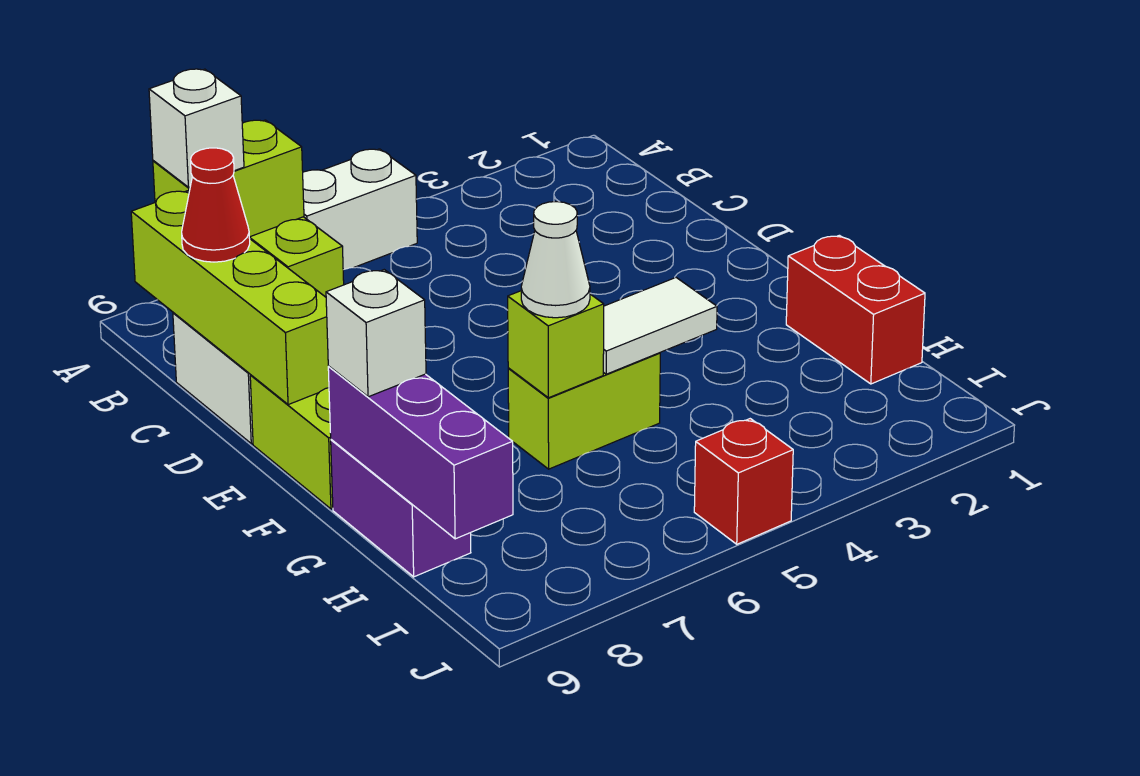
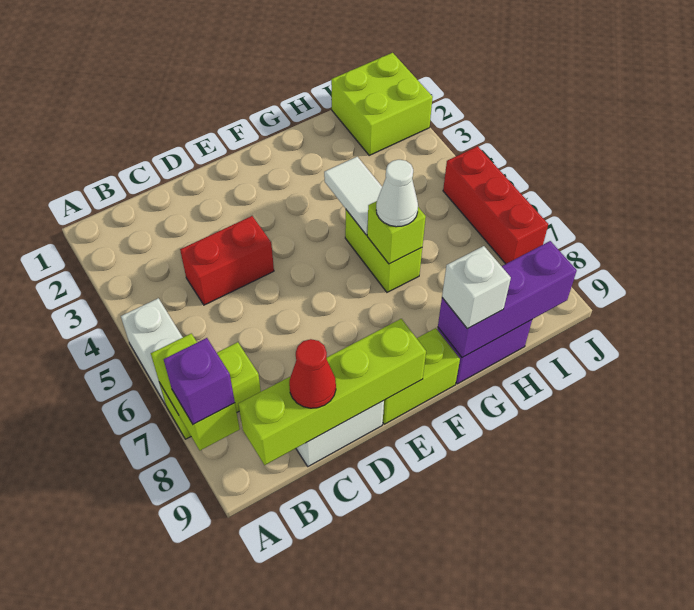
white 1x1 brick [149,69,244,187] -> purple 1x1 brick [164,338,235,424]
red 1x2 brick [786,235,925,384] -> red 1x2 brick moved to [180,216,274,305]
none -> lime 2x2 brick [331,53,433,155]
red 1x1 brick [694,419,793,544] -> red 1x3 brick [443,146,548,264]

